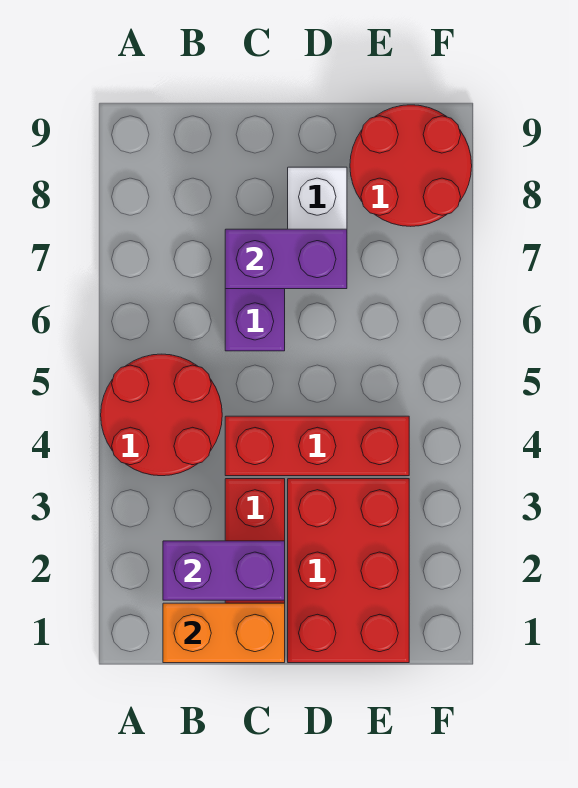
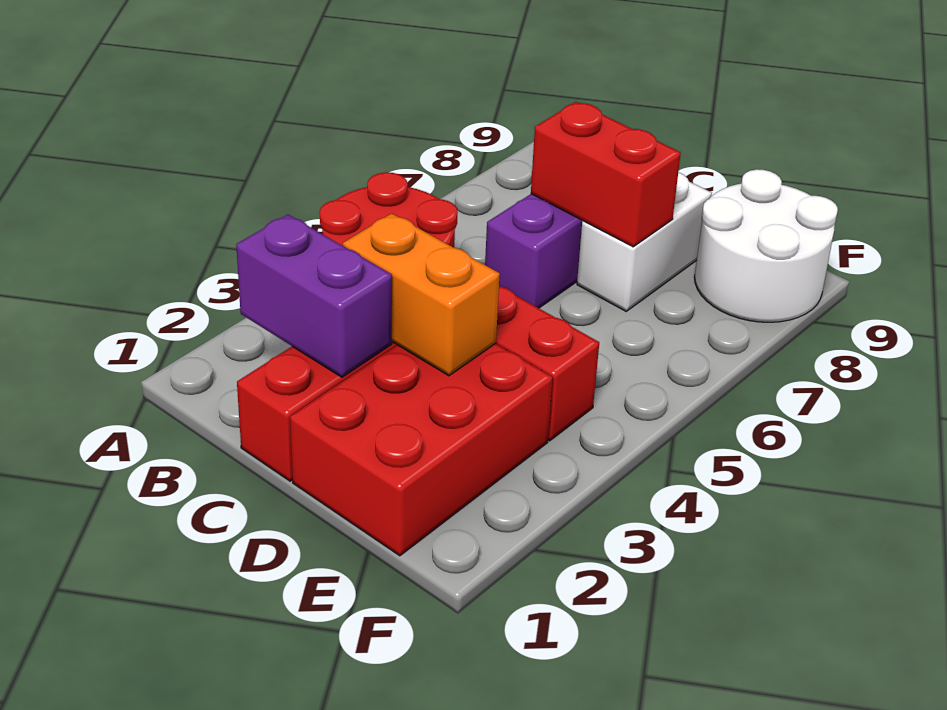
orange 1x2 brick [163,603,285,663] -> orange 1x2 brick moved to [343,213,500,376]
purple 1x2 brick [225,229,347,289] -> red 1x2 brick [531,102,681,247]
red 2x2 round brick [350,105,472,226] -> white 2x2 round brick [694,169,838,322]

